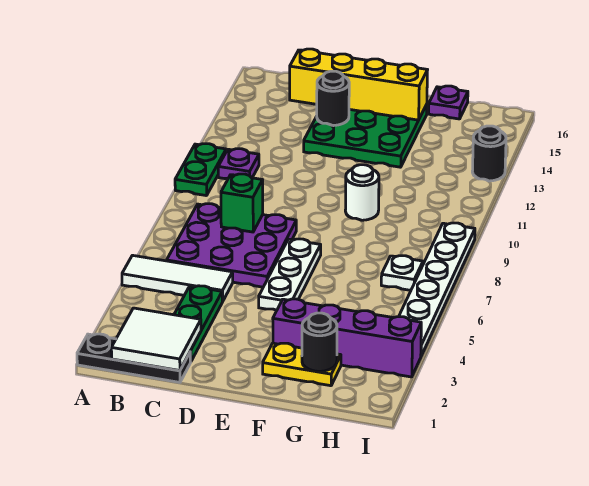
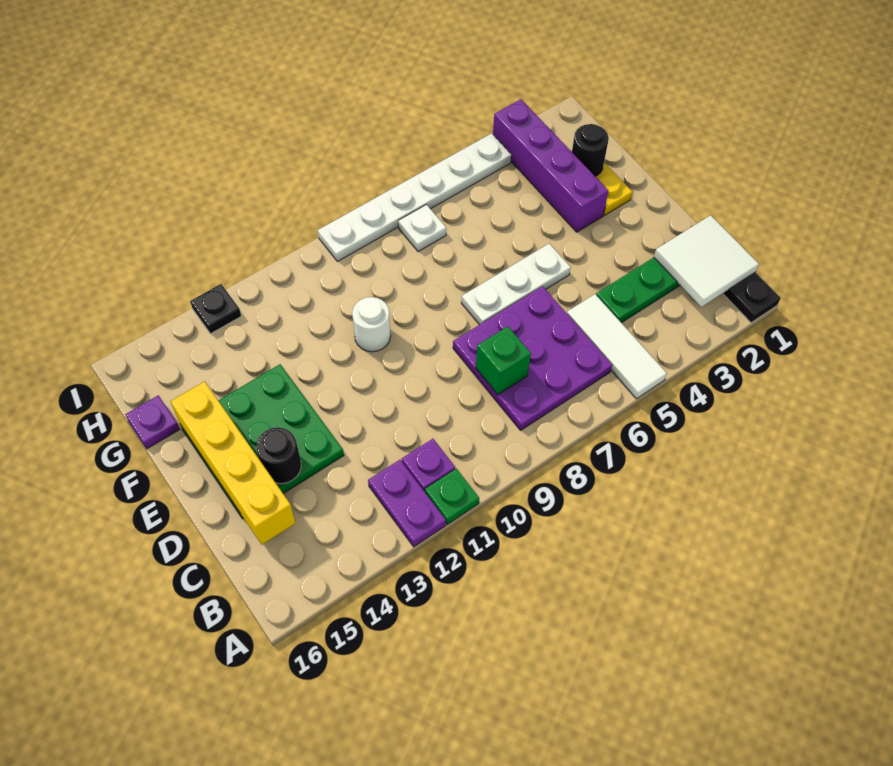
green 1x2 plate [175,144,226,196] -> green 1x1 plate [425,469,479,524]
none -> purple 1x2 plate [368,460,446,547]
black 1x1 round brick [472,126,506,181] -> black 1x1 plate [190,284,241,334]

